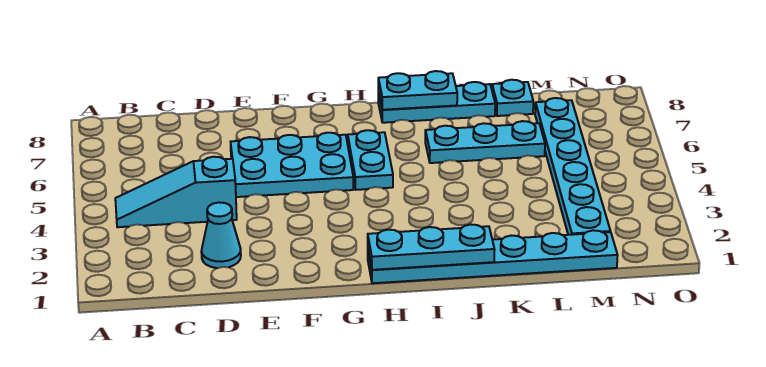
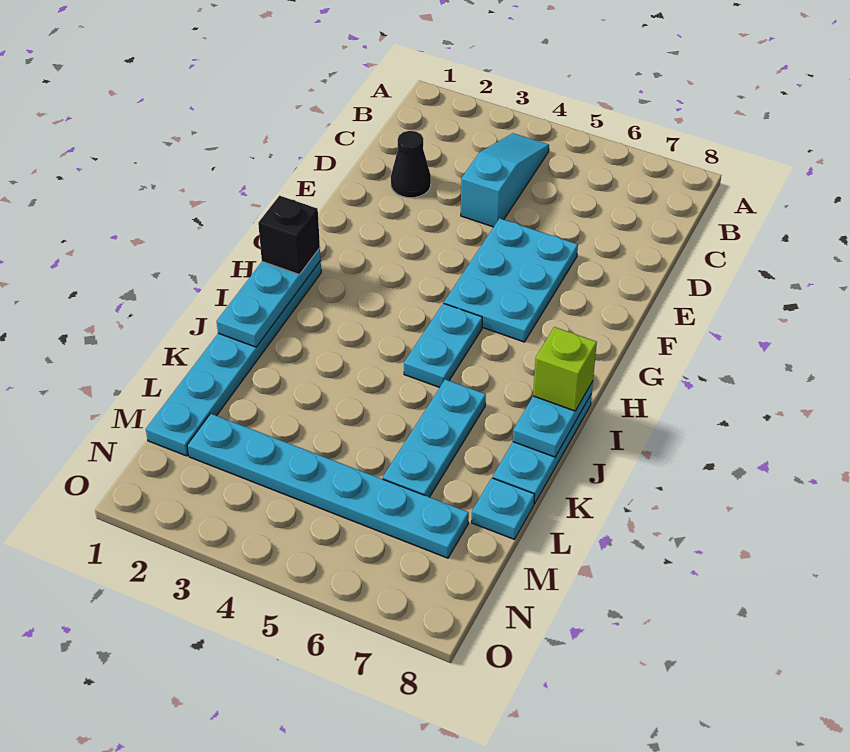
cyan 1x1 cone [201,202,241,268] -> black 1x1 cone [391,131,431,198]
none -> black 1x1 brick [258,196,320,275]
cyan 1x2 plate [348,130,393,190] -> cyan 1x2 plate turned to [404,303,482,387]
none -> lime 1x1 brick [533,327,597,411]

